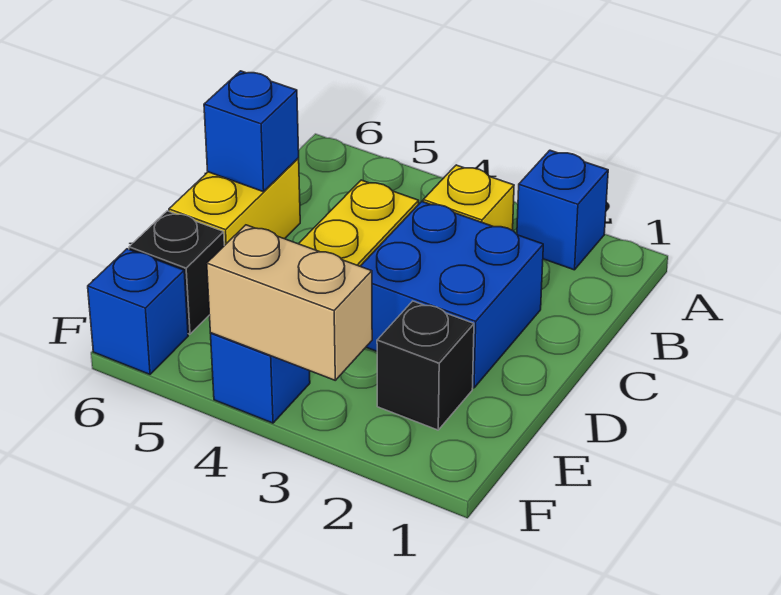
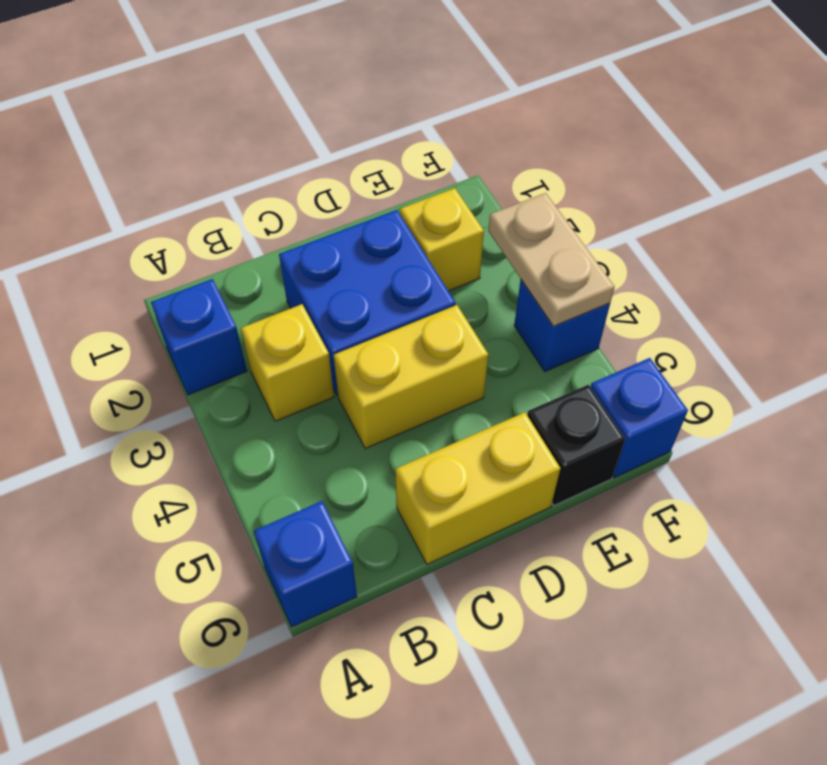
blue 1x1 brick [204,71,299,192] -> blue 1x1 brick moved to [254,501,357,627]
black 1x1 brick [377,301,474,430] -> yellow 1x1 brick [400,188,484,291]
tan 1x2 brick [207,225,372,380] -> tan 1x2 plate [488,193,615,326]

